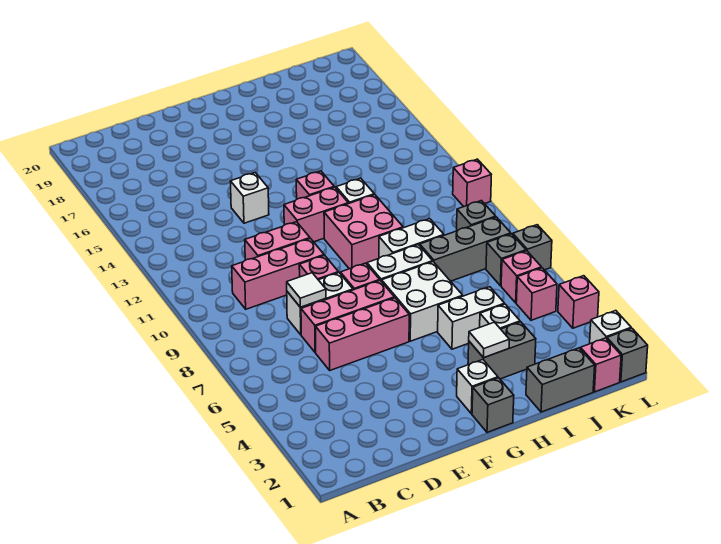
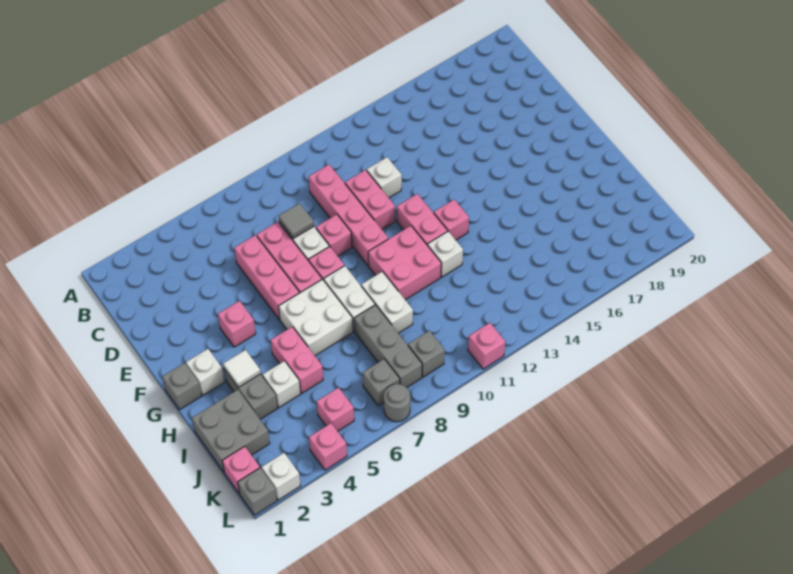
pink 1x3 brick [232,239,324,309] -> pink 1x4 brick [309,165,388,266]
white 1x1 tile [287,273,326,307] -> grey 1x1 tile [279,203,314,239]
white 1x1 brick [230,173,269,223] -> white 1x1 brick moved to [367,157,402,198]
white 1x2 brick [438,287,505,349] -> pink 1x2 brick [271,327,323,393]
grey 1x2 brick [526,348,595,412] -> grey 2x2 brick [192,390,270,472]
pink 1x1 brick [501,251,541,303] -> pink 1x1 brick moved to [218,301,256,347]
grey 1x1 brick [513,225,552,270] -> grey 1x1 round brick [384,384,410,422]

